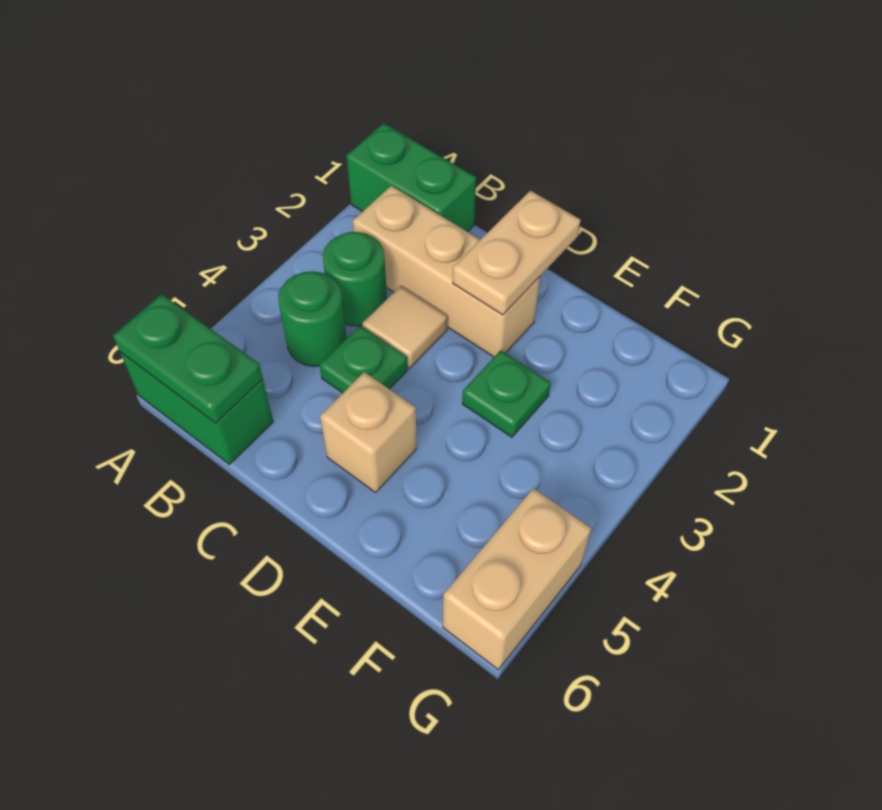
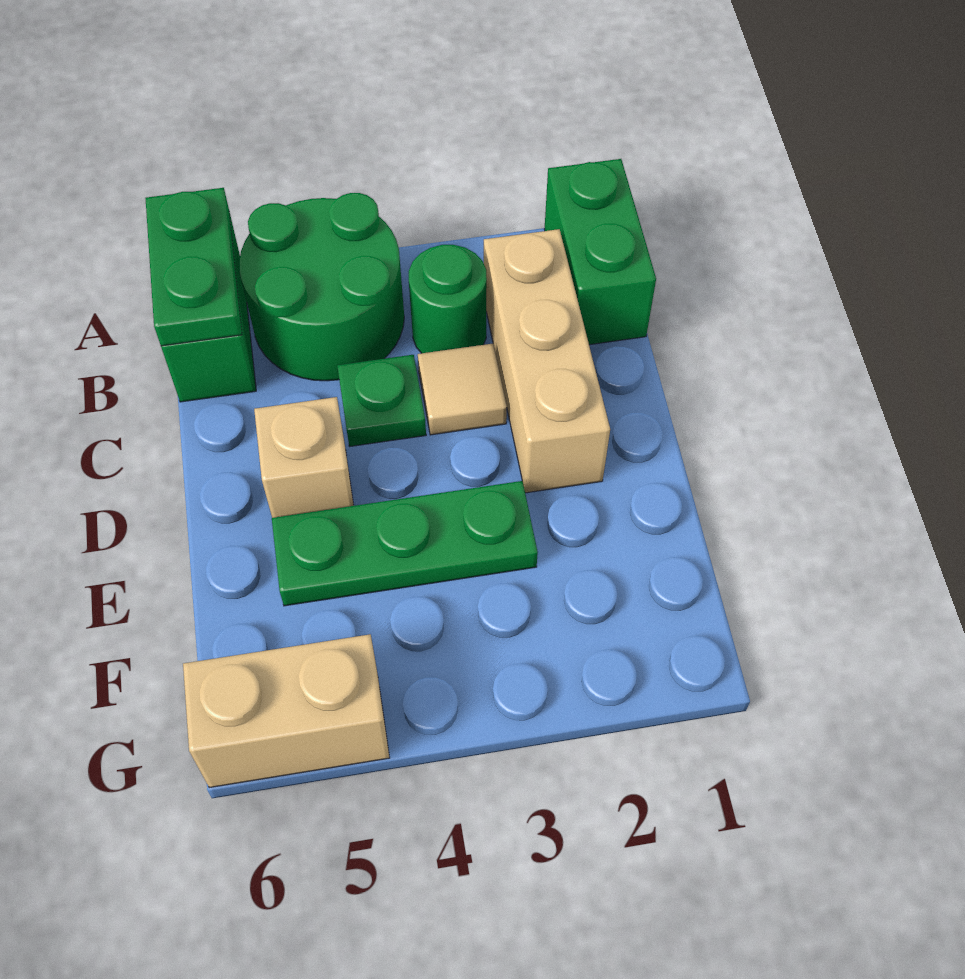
green 1x1 round brick [278,271,346,366] -> green 2x2 round brick [239,193,404,381]
tan 1x2 plate [453,191,581,315] -> none
green 1x1 plate [462,350,551,437] -> green 1x3 plate [272,481,538,606]

